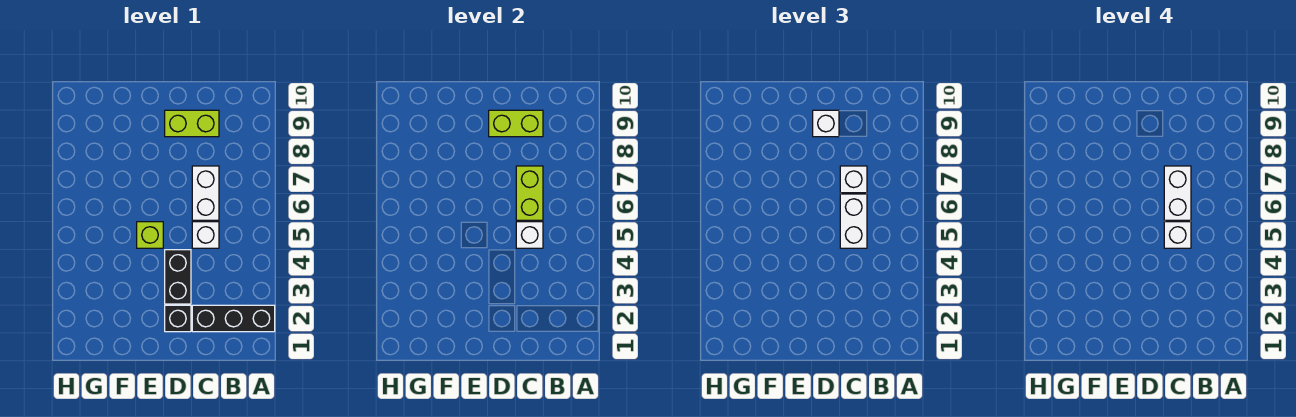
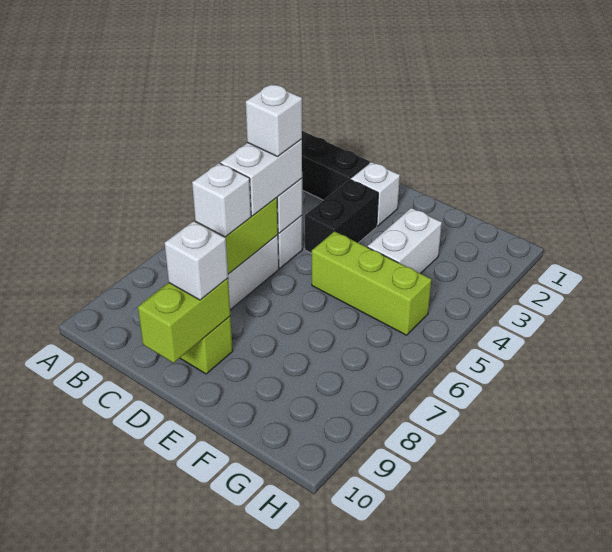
white 1x2 brick [1164,166,1191,220] -> white 1x2 brick moved to [367,208,442,274]
lime 1x2 brick [489,110,543,137] -> lime 1x2 brick turned to [138,278,230,363]
black 1x1 brick [165,305,191,332] -> white 1x1 brick [351,162,400,226]
lime 1x1 brick [137,222,163,248] -> lime 1x3 brick [312,231,431,335]

